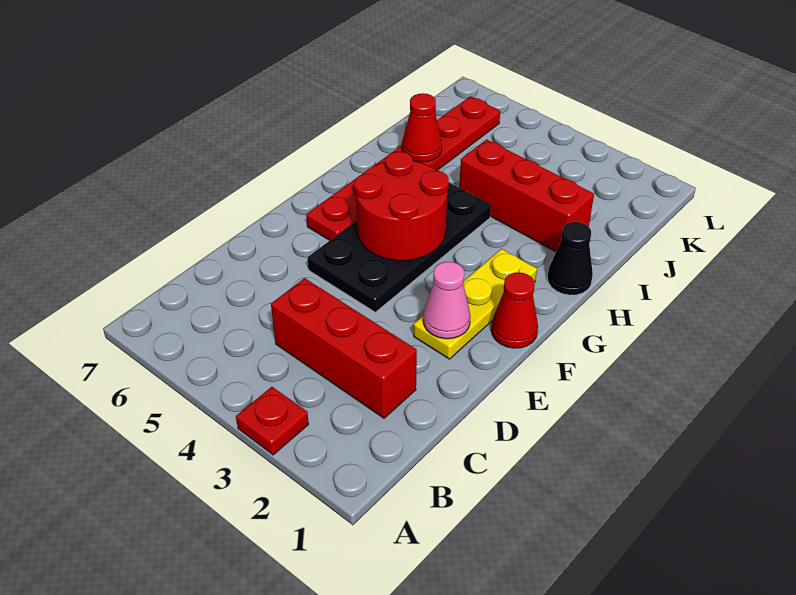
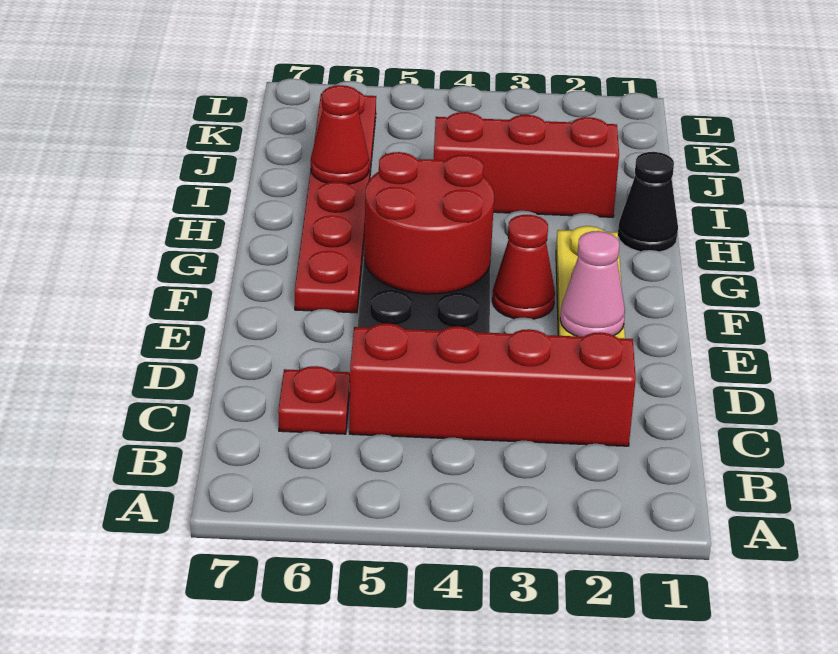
red 1x1 plate [236,387,309,455] -> red 1x1 plate moved to [278,366,350,434]
red 1x3 brick [271,278,417,418] -> red 1x4 brick [349,323,636,446]
red 1x1 cone [491,272,538,348] -> red 1x1 cone moved to [492,215,555,319]

